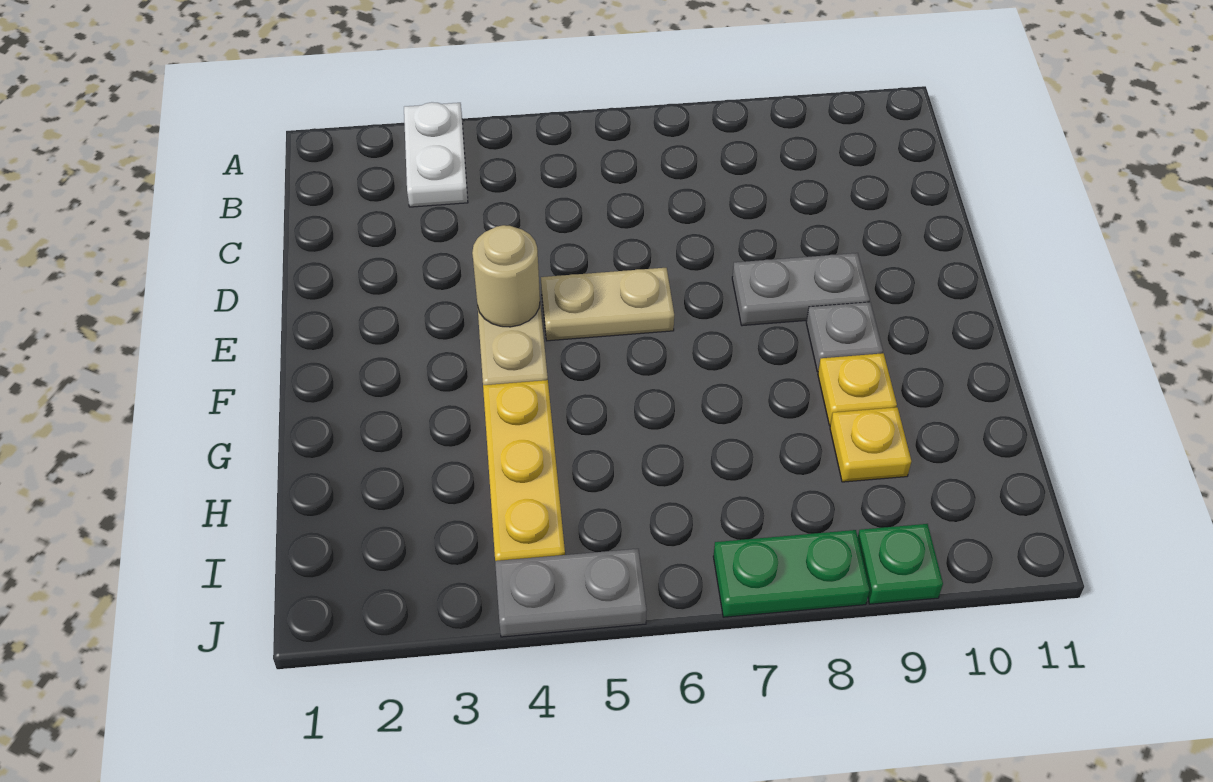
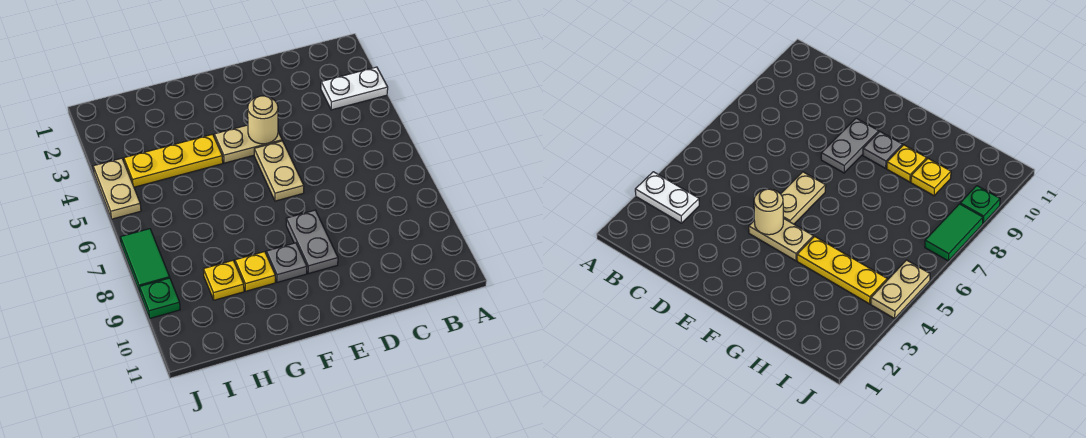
grey 1x2 plate [495,549,647,637] -> tan 1x2 plate [93,158,141,219]
green 1x2 plate [713,530,869,617] -> green 1x2 tile [120,229,170,292]

